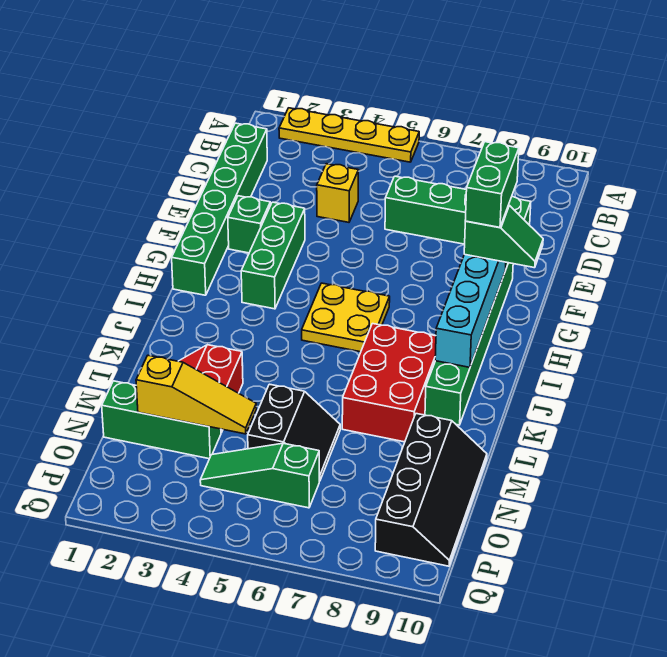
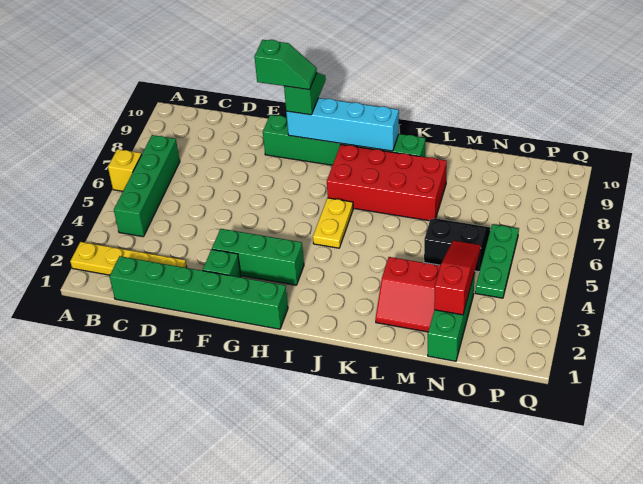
yellow 1x4 plate [279,108,419,162] -> yellow 1x4 plate turned to [70,242,187,275]
yellow 1x1 brick [317,164,359,222] -> yellow 1x1 brick moved to [108,149,142,191]
green 1x4 brick [385,176,531,244] -> green 1x4 brick moved to [114,135,180,237]
green 1x2 brick [465,142,519,228] -> green 1x2 slope [254,40,317,90]
yellow 2x2 plate [302,283,390,352] -> yellow 1x2 plate [313,198,353,248]
red 2x3 brick [342,324,436,442] -> red 2x4 brick [327,145,447,221]
black 2x4 slope [375,414,487,566] -> none
yellow 1x3 slope [136,355,256,434] -> red 1x3 slope [434,241,481,315]
green 1x3 slope [200,443,319,508] -> green 1x3 plate [475,224,519,298]

